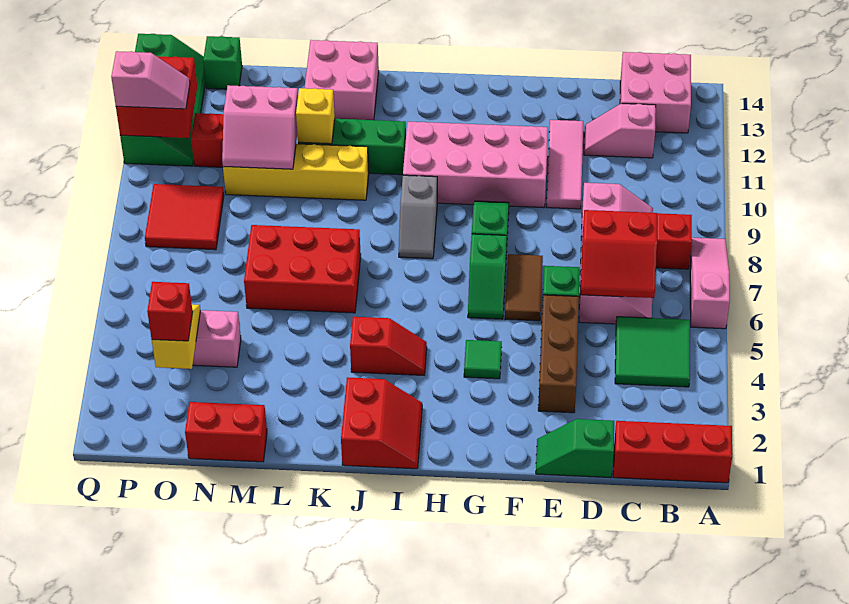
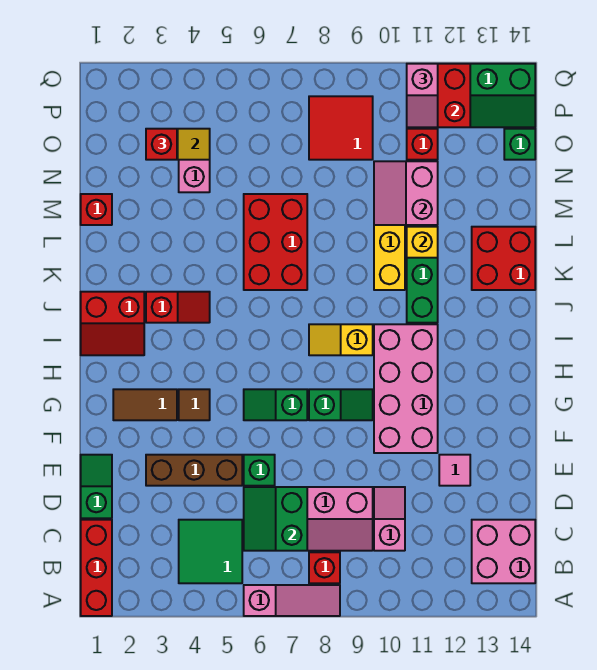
red 2x2 slope [581,210,657,298] -> green 2x2 slope [244,487,307,551]
pink 1x2 slope [584,103,656,158] -> pink 1x2 slope moved to [374,487,405,551]
pink 1x3 tile [546,120,583,209] -> pink 1x1 tile [439,455,470,486]
brown 1x2 tile [505,254,543,321] -> brown 1x2 tile moved to [113,389,177,420]
green 1x1 tile [464,340,502,379] -> brown 1x1 tile [179,389,210,420]
red 1x2 slope [350,317,427,375] -> red 1x2 slope turned to [146,292,210,323]
grey 1x2 slope [399,175,437,259] -> yellow 1x2 slope [309,324,373,355]
pink 2x2 brick [305,40,379,120] -> red 2x2 brick [472,227,535,290]
red 1x2 brick [185,402,267,462] -> red 1x1 brick [81,194,112,225]

